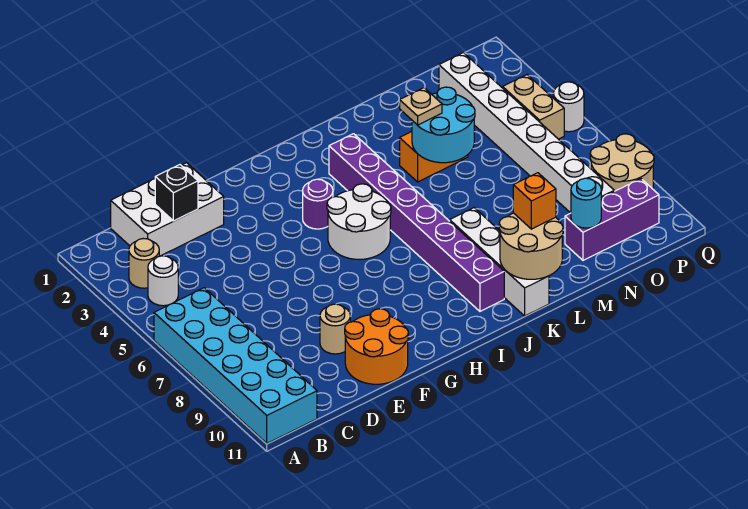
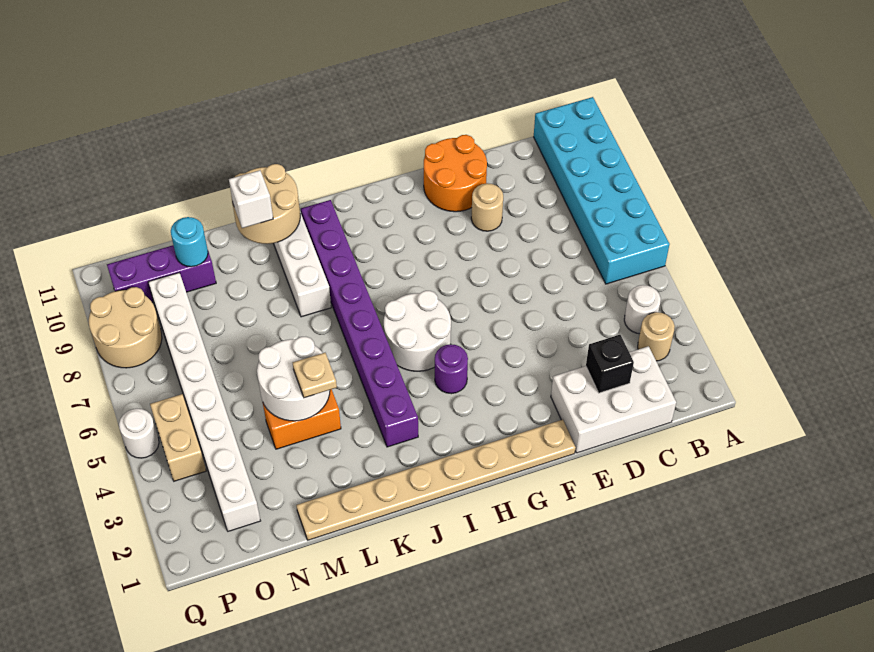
none -> tan 1x8 plate [296,420,576,540]
cyan 2x2 round brick [412,87,475,163] -> white 2x2 round brick [257,337,330,421]
orange 1x1 brick [513,173,556,229] -> white 1x1 brick [229,170,273,228]

